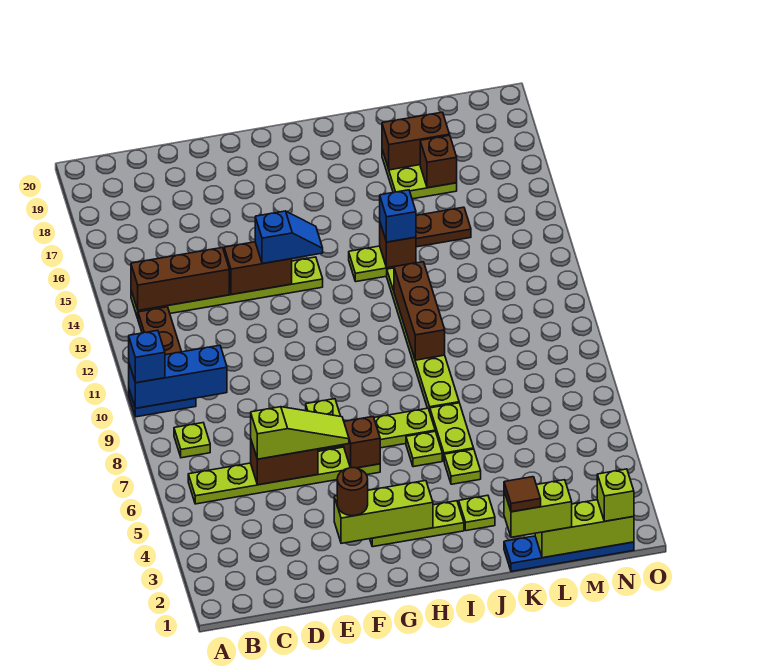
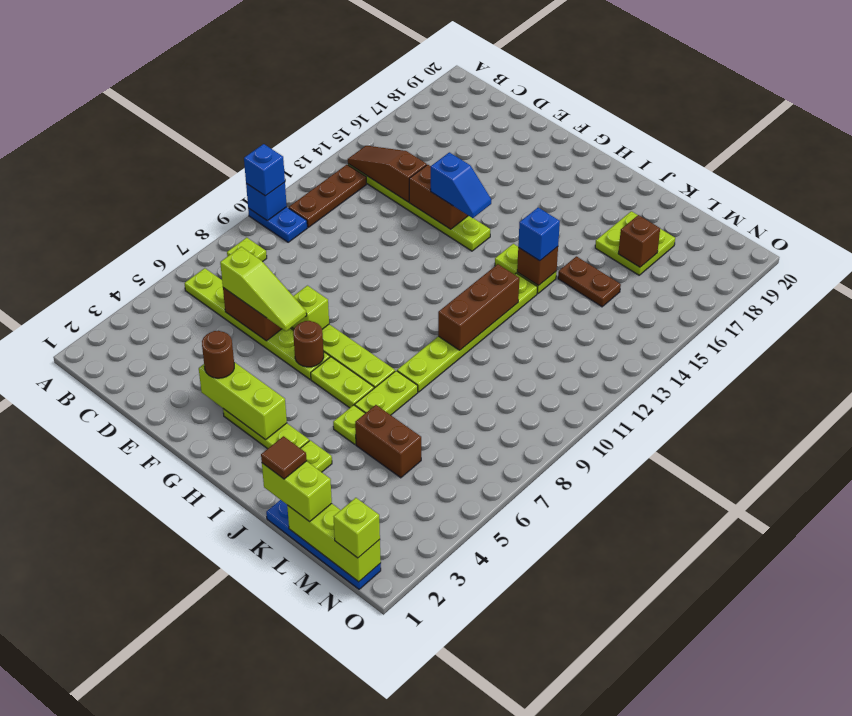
blue 1x3 brick [129,345,227,408] -> blue 1x1 brick [246,182,287,220]
brown 1x3 brick [131,248,229,311] -> brown 1x3 slope [348,146,427,202]
brown 1x1 brick [344,417,380,468] -> brown 1x1 round brick [293,321,324,367]
lime 1x1 plate [406,431,442,467] -> lime 1x2 plate [311,357,374,408]
brown 1x2 brick [382,112,450,170] -> brown 1x2 brick moved to [355,405,421,478]

